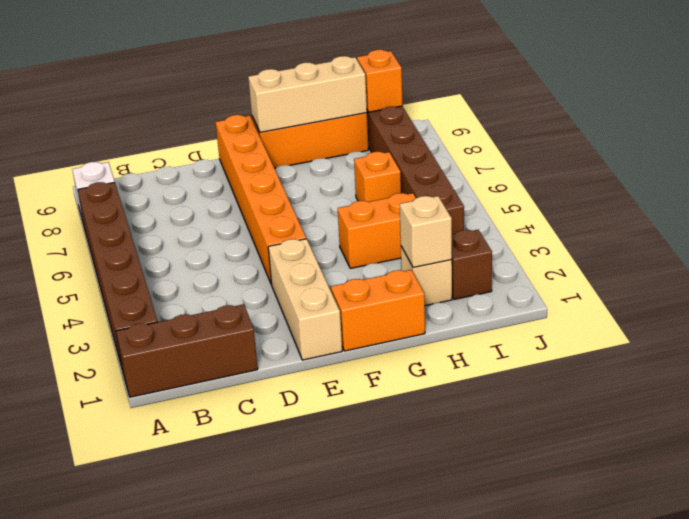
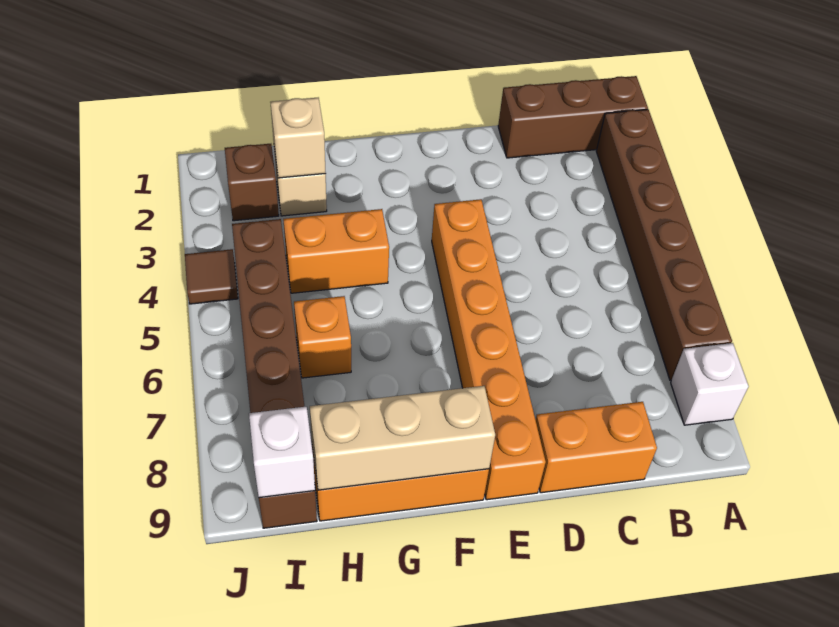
tan 1x3 brick [268,239,342,360] -> none
orange 1x2 brick [331,270,425,351] -> orange 1x2 brick moved to [535,402,657,493]
orange 1x1 brick [357,50,403,112] -> white 1x1 brick [249,407,315,498]
none -> brown 1x1 tile [185,249,238,304]

